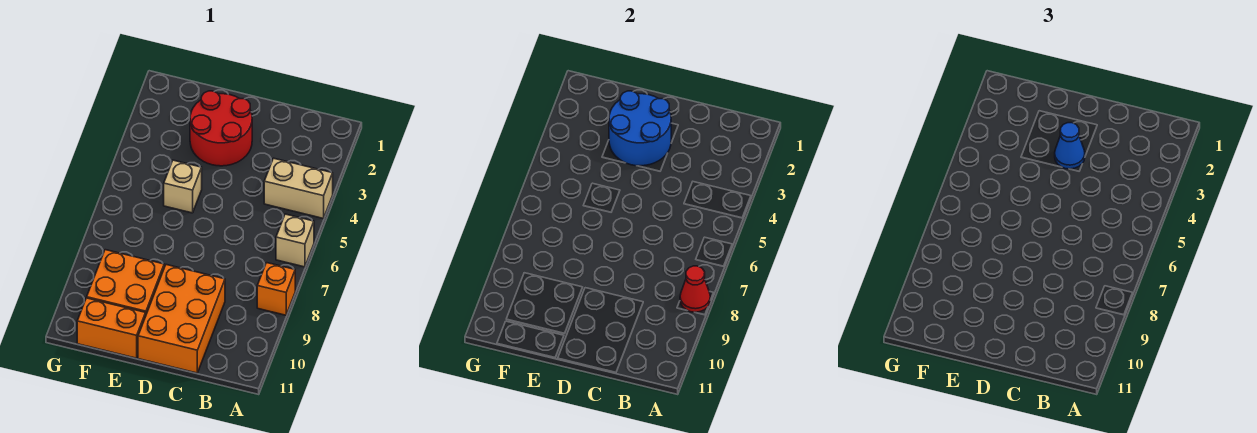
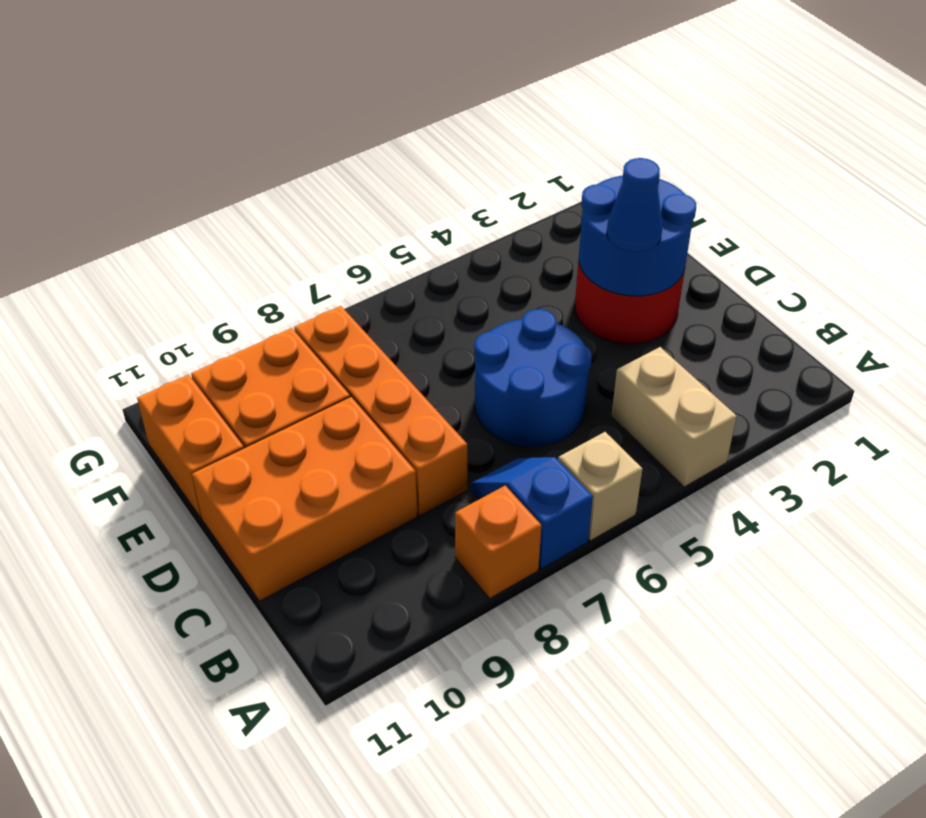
none -> blue 1x2 slope [471,457,593,569]
red 1x1 cone [680,266,710,312] -> none
none -> blue 2x2 round brick [474,309,592,447]
none -> orange 1x4 brick [294,306,467,516]
tan 1x1 brick [164,160,202,213] -> none

